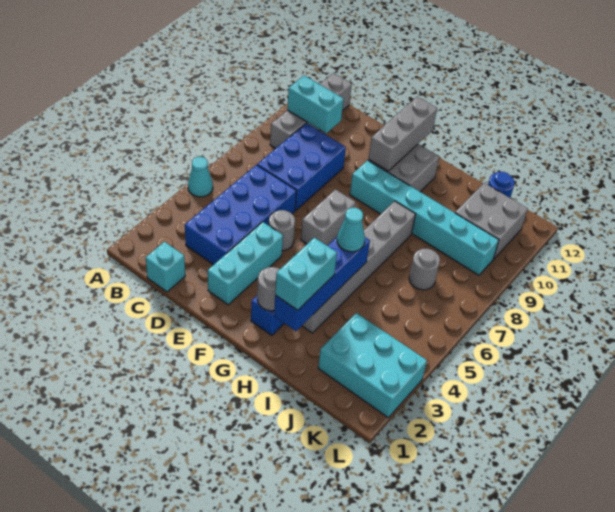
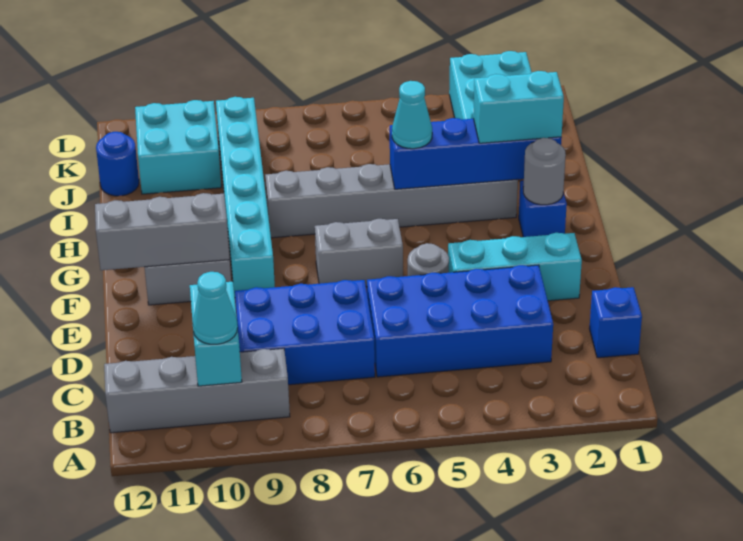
cyan 1x1 cone [188,157,213,197] -> cyan 1x1 cone moved to [193,272,238,344]
cyan 1x1 brick [146,242,185,292] -> blue 1x1 brick [589,287,642,358]
grey 1x1 round brick [409,249,440,290] -> none
grey 2x2 brick [455,183,528,259] -> cyan 2x2 brick [135,100,221,194]

